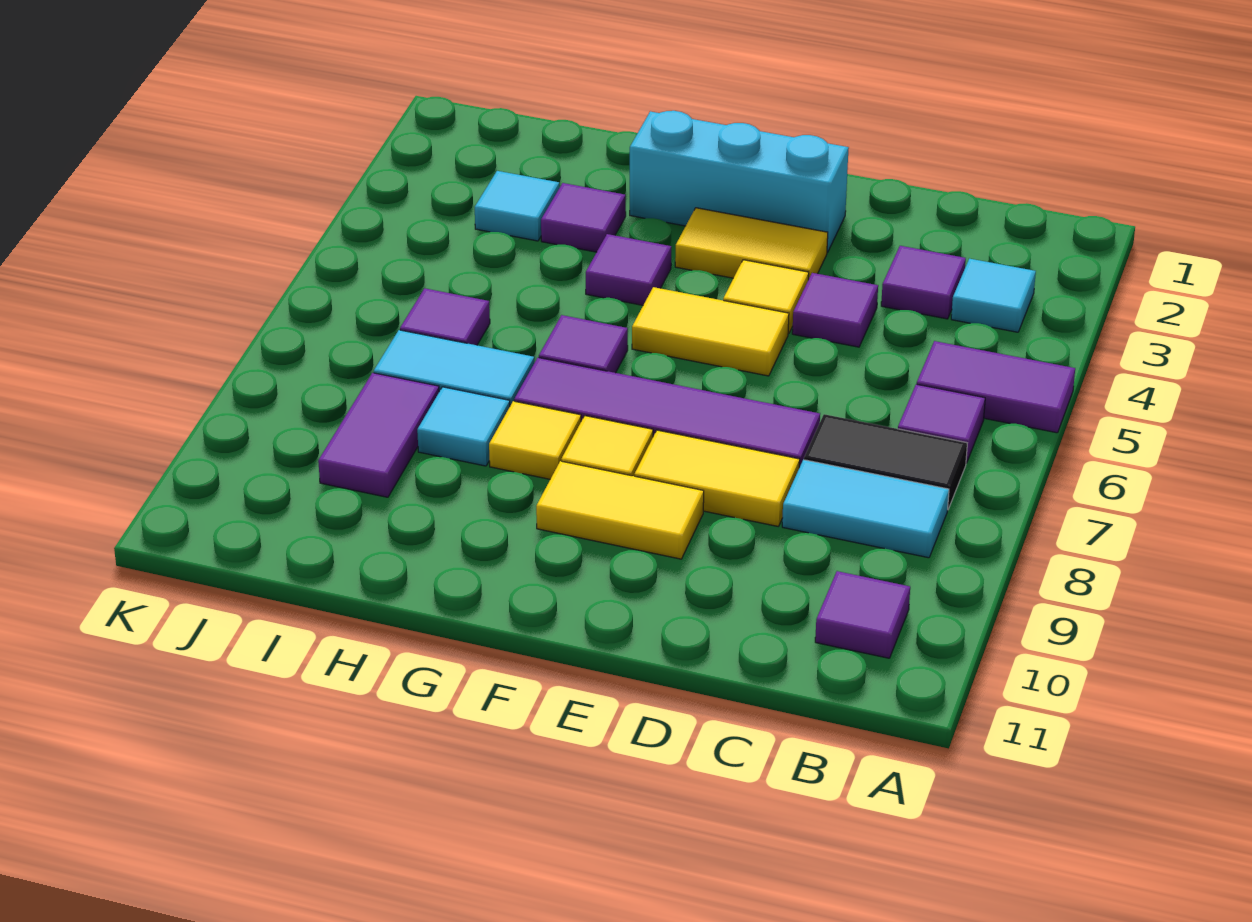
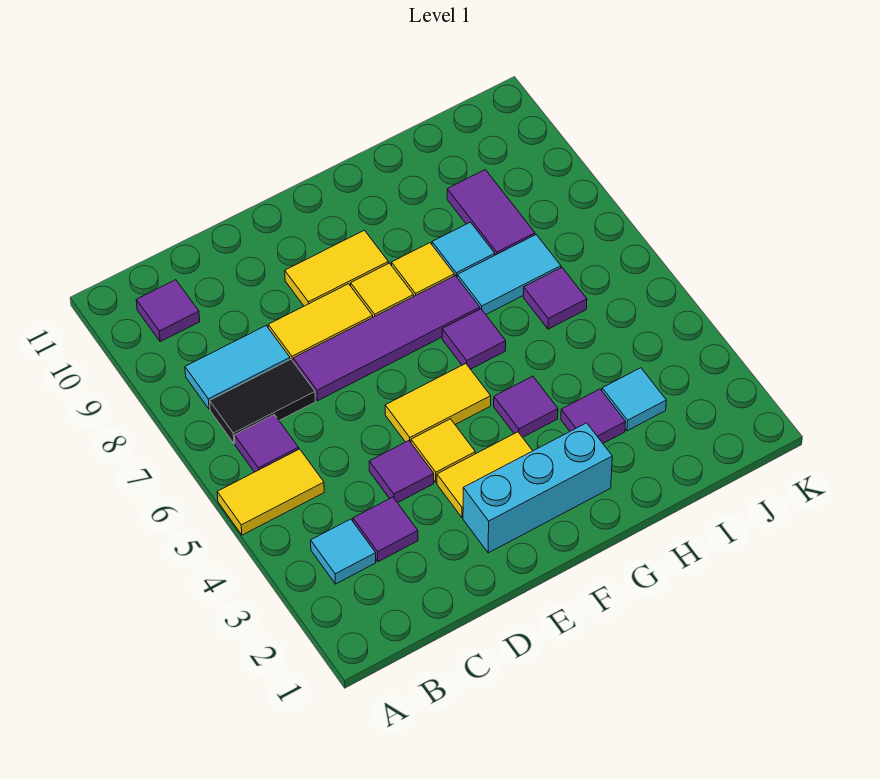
purple 1x2 tile [917,341,1075,433] -> yellow 1x2 tile [217,449,324,535]

